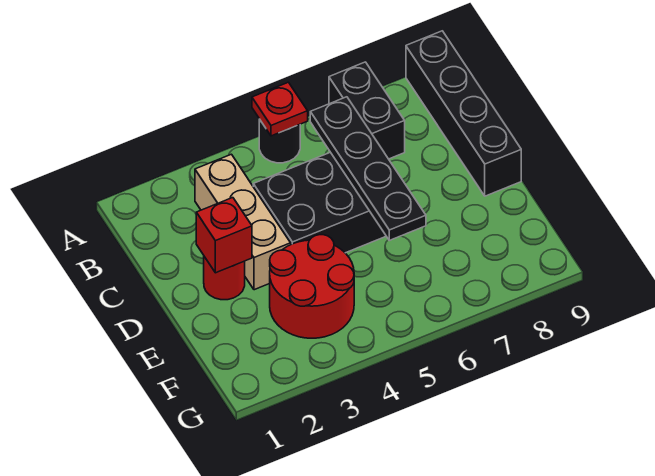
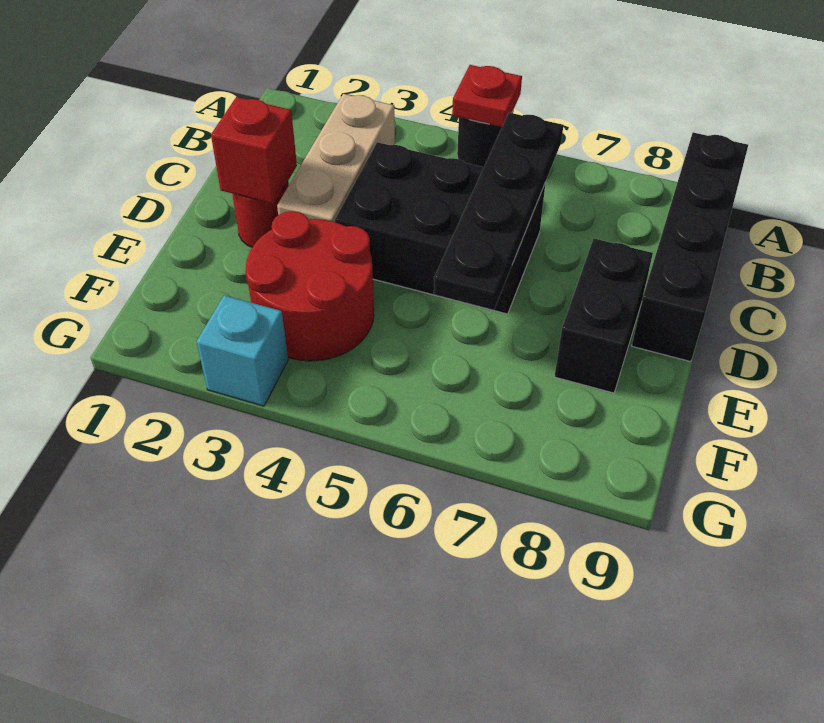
black 1x2 brick [329,62,405,159] -> black 1x2 brick moved to [554,239,653,393]
none -> cyan 1x1 brick [197,295,288,406]

